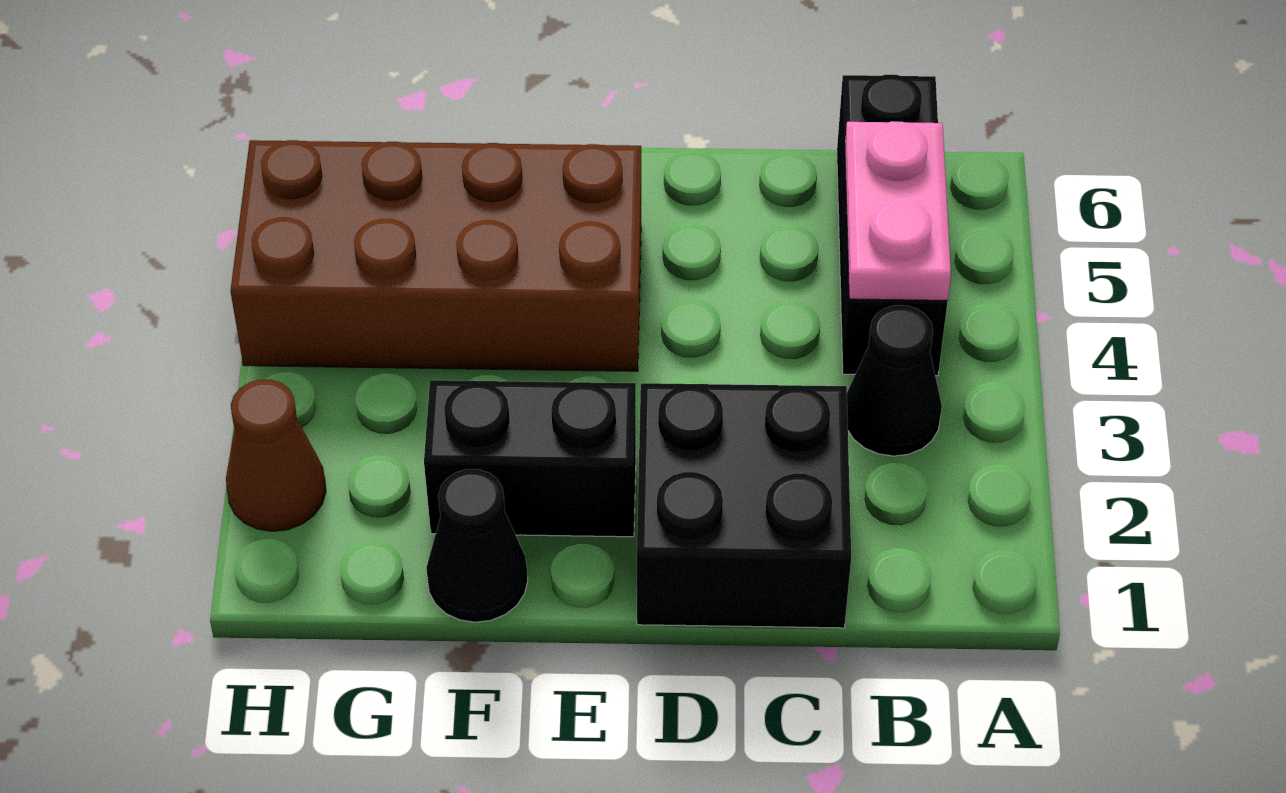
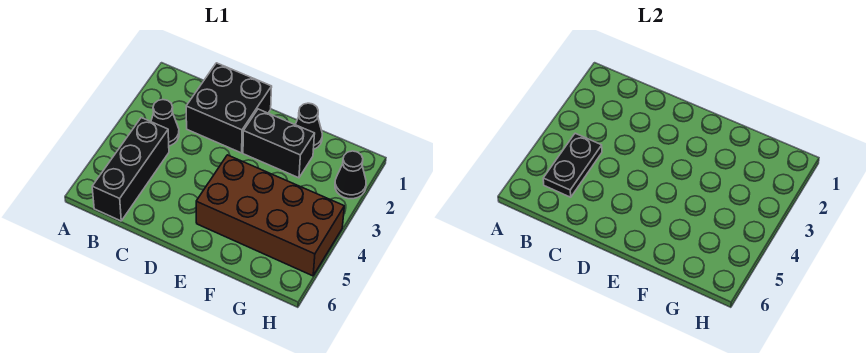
pink 1x2 plate [845,121,951,300] -> black 1x2 plate [543,133,602,197]
brown 1x1 cone [226,380,326,531] -> black 1x1 cone [335,151,366,199]

